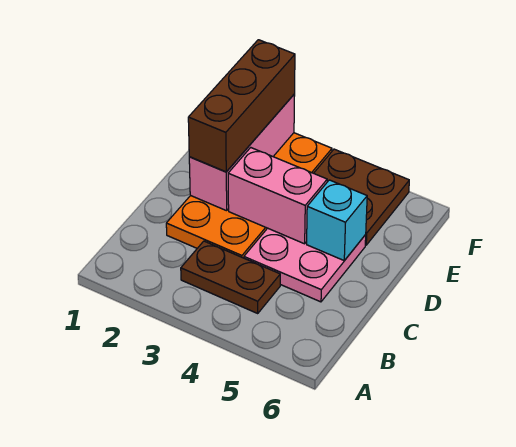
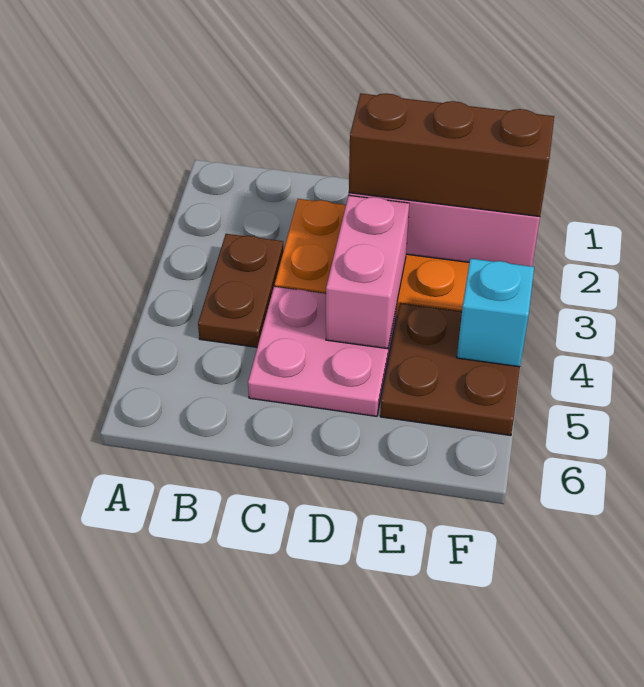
cyan 1x1 brick [307,180,367,260] -> cyan 1x1 brick moved to [457,259,534,367]

